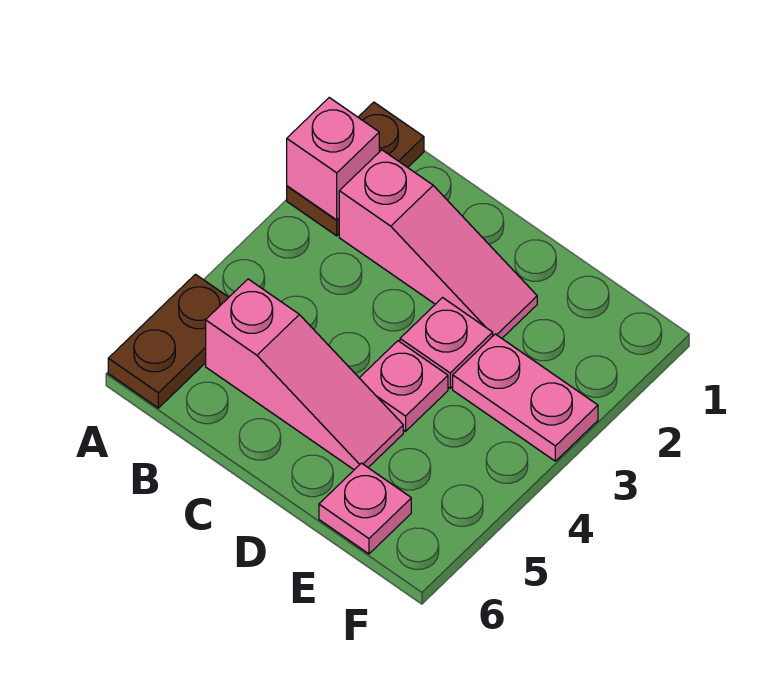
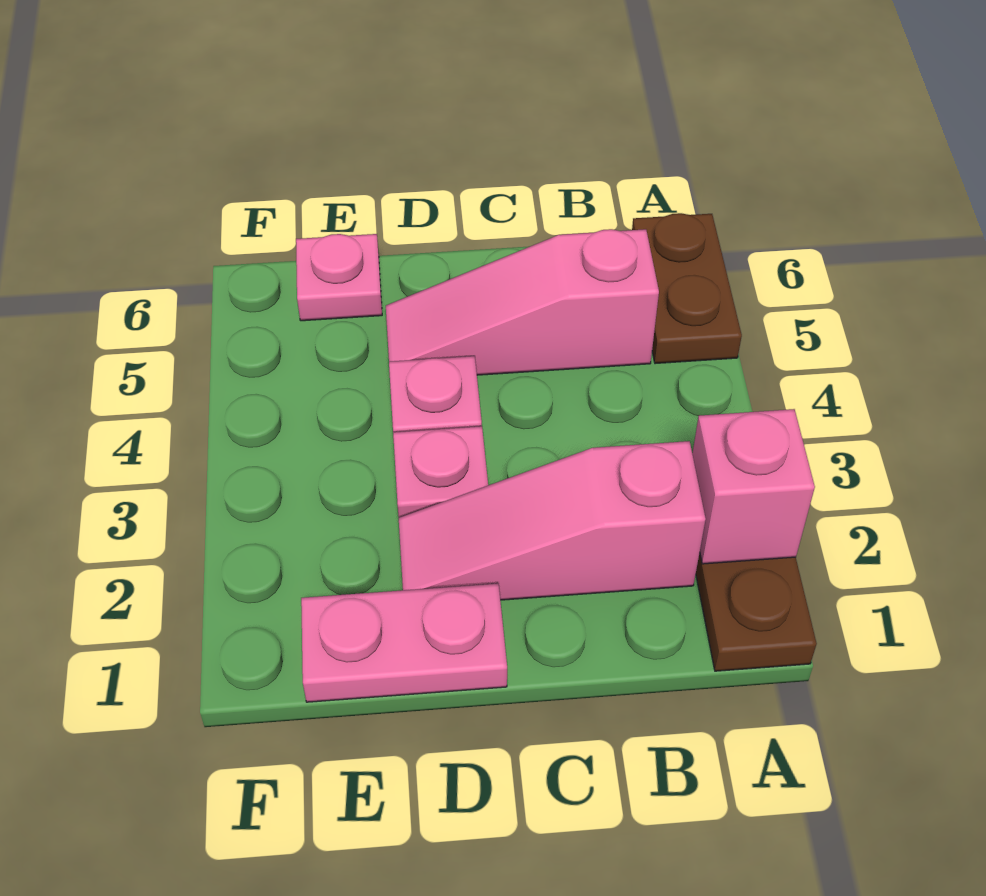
pink 1x2 plate [453,334,598,461] -> pink 1x2 plate moved to [301,584,507,702]

